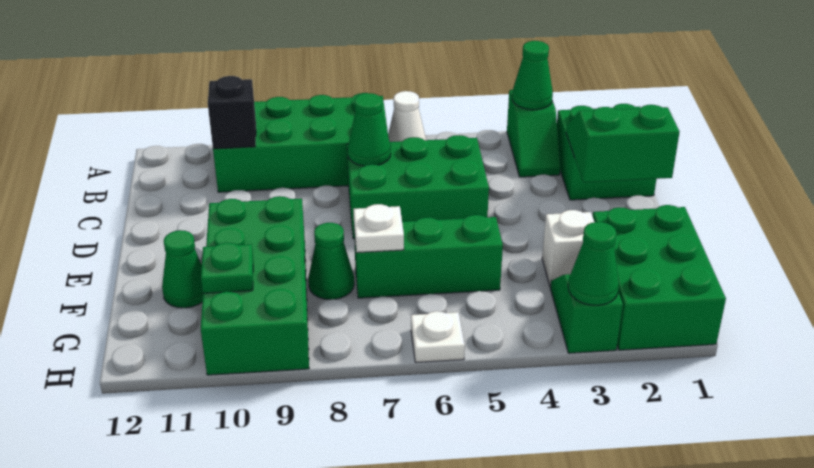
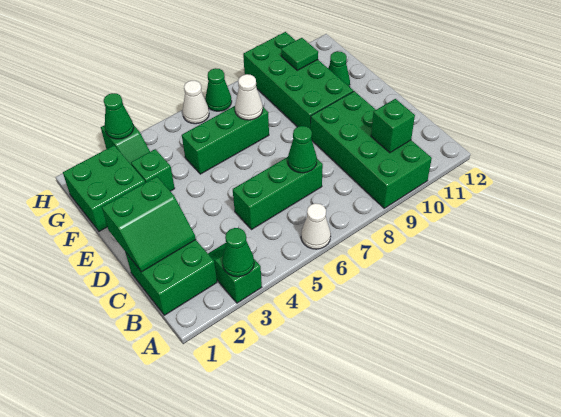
green 2x4 brick [213,93,388,192] -> green 2x4 brick turned to [311,91,432,208]
black 1x1 brick [208,76,256,149] -> green 1x1 brick [371,99,415,153]
green 2x3 brick [347,135,489,239] -> green 1x3 brick [233,157,323,230]
green 2x3 brick [593,205,726,350] -> green 2x2 brick [63,145,145,231]
white 1x1 brick [542,210,594,287] -> green 1x1 brick [131,149,175,191]
white 1x1 plate [353,204,404,253] -> white 1x1 cone [235,74,263,120]
green 1x1 cone [308,223,354,300] -> green 1x1 cone moved to [205,68,232,111]
green 1x1 plate [201,243,253,293] -> green 1x1 tile [281,38,318,70]
white 1x1 plate [411,311,465,362] -> white 1x1 cone [183,81,209,124]

